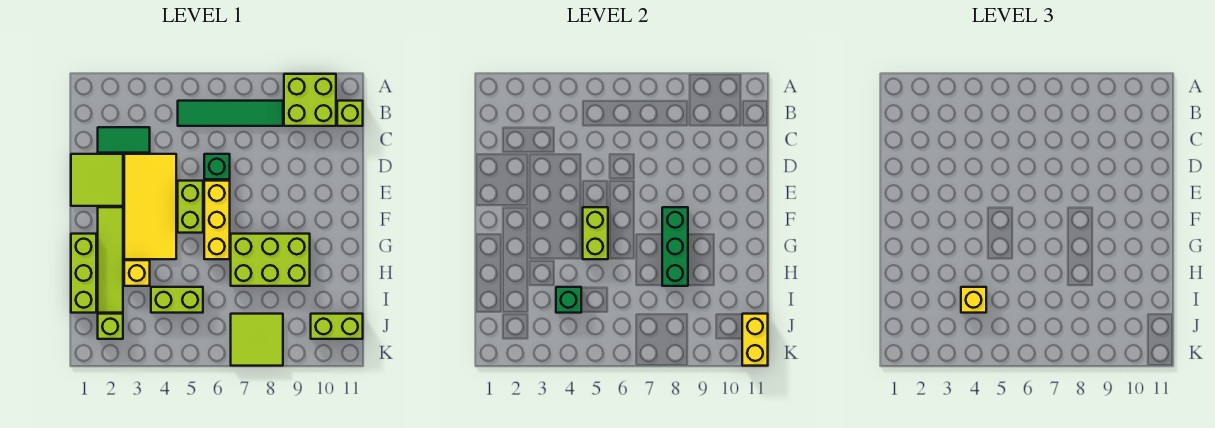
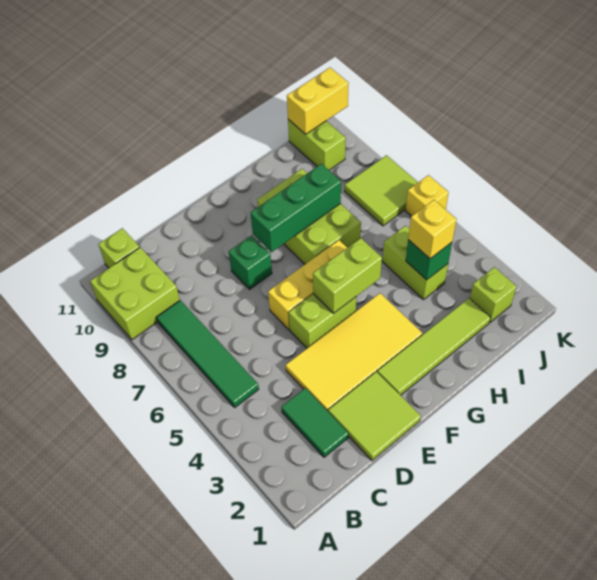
green 1x1 brick [204,154,230,179] -> green 1x1 brick moved to [229,235,272,289]
lime 1x3 brick [71,234,96,313] -> none
yellow 1x1 brick [124,260,150,286] -> yellow 1x1 brick moved to [406,175,449,216]

